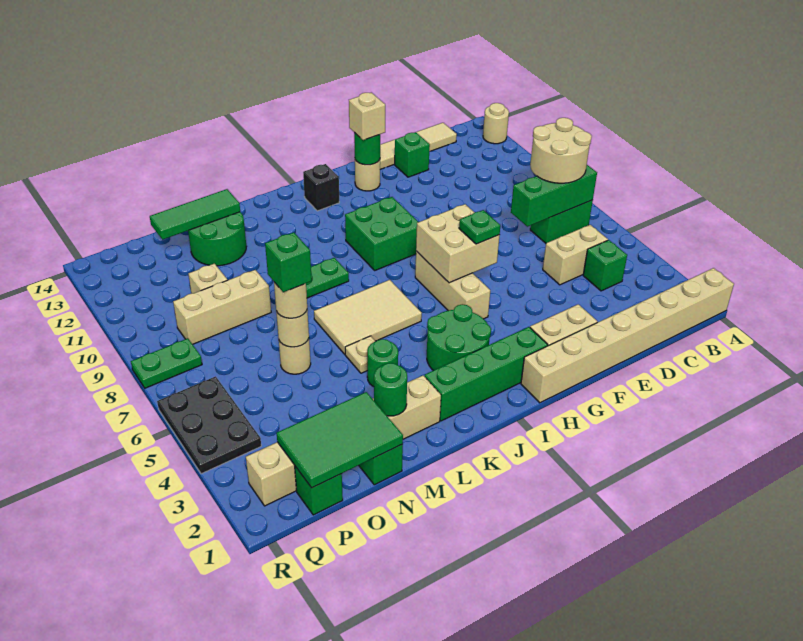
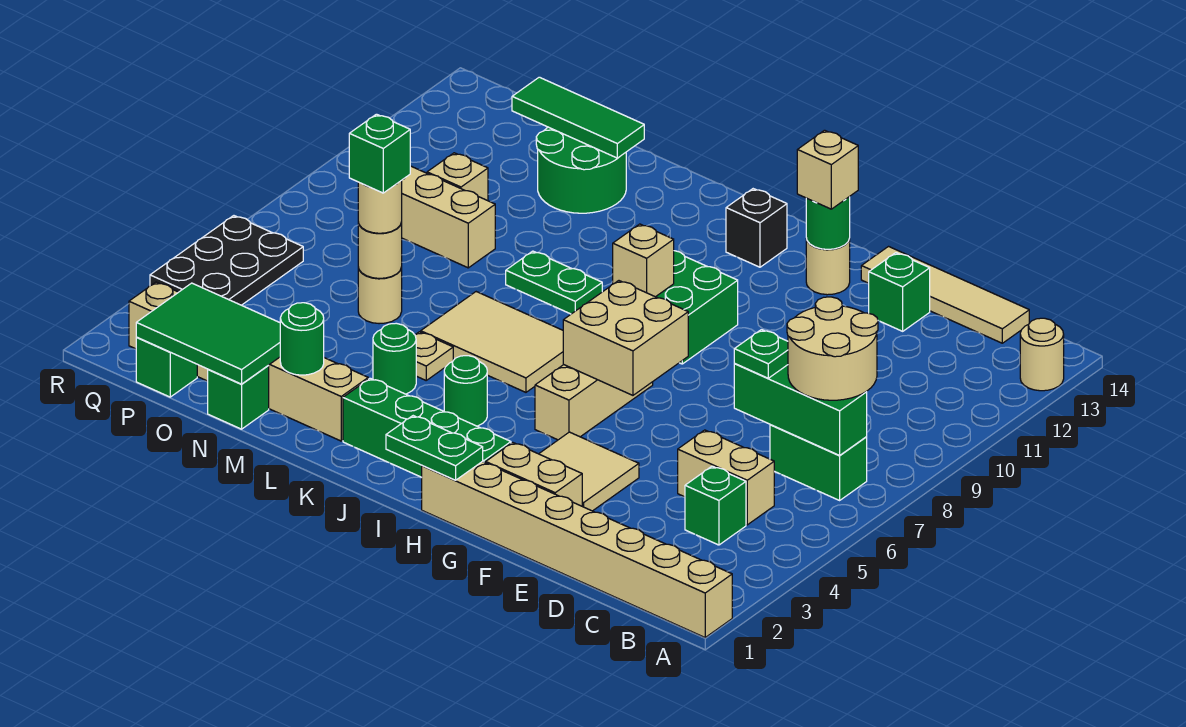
none -> tan 2x2 tile [539,432,639,511]
green 1x1 plate [459,210,500,244] -> green 1x1 plate moved to [734,330,788,378]
green 2x2 round brick [427,304,491,371] -> green 1x1 round brick [444,356,487,426]
none -> tan 1x1 brick [613,224,674,297]
green 1x2 plate [131,338,202,388] -> green 1x2 plate moved to [386,416,483,480]

